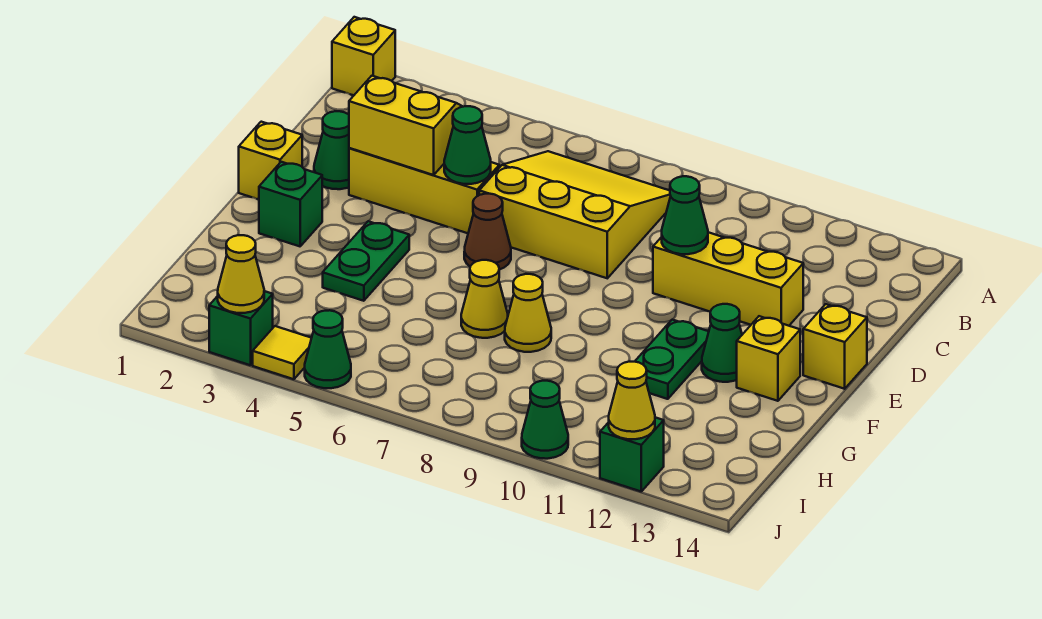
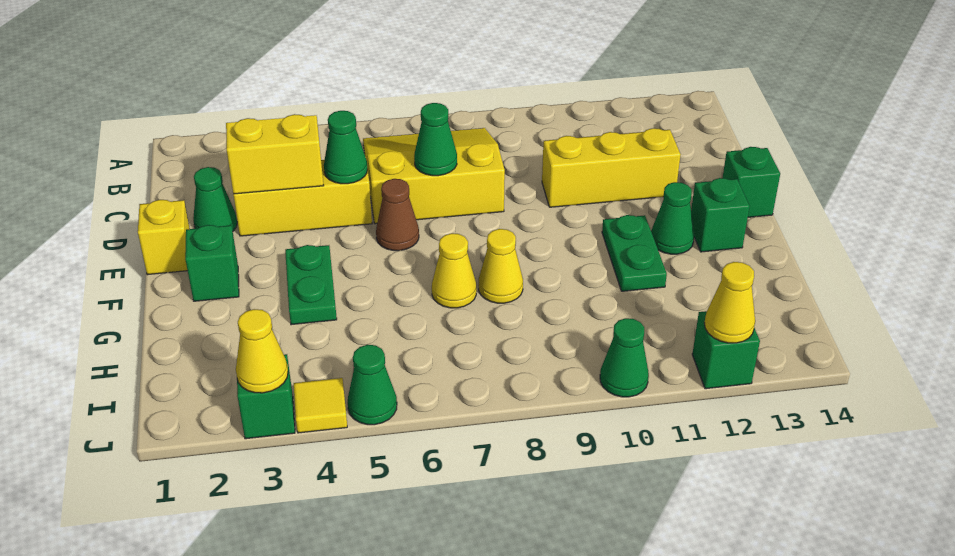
yellow 1x1 brick [332,17,395,95] -> none
green 1x1 cone [662,176,708,254] -> green 1x1 cone moved to [414,103,457,176]
yellow 1x1 brick [803,304,867,389] -> green 1x1 brick [723,147,780,217]
yellow 1x1 brick [737,316,800,401] -> green 1x1 brick [691,178,750,252]

